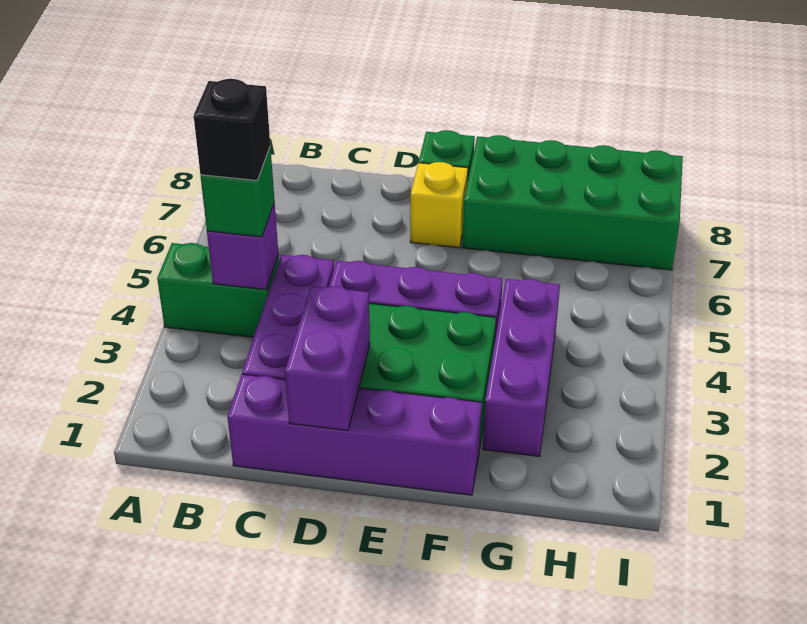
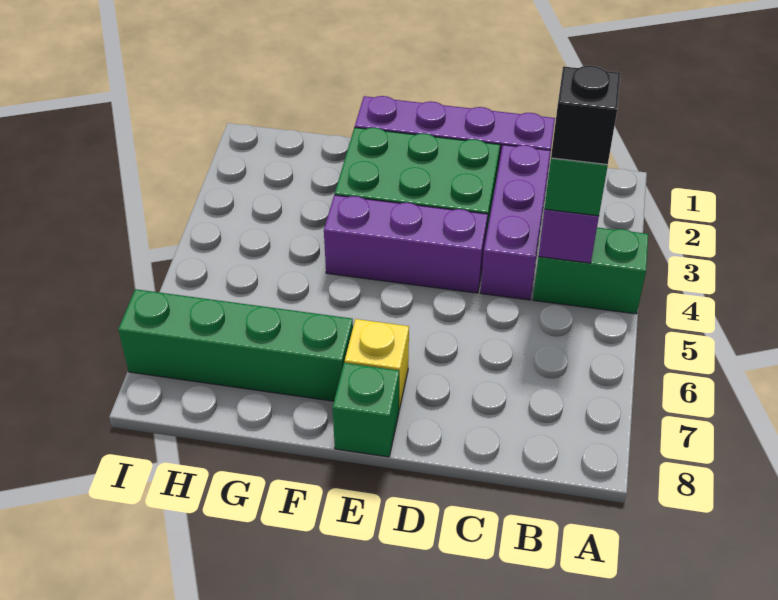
purple 1x2 brick [285,286,370,430] -> none
green 2x4 brick [462,135,683,270] -> green 1x4 brick [118,289,353,401]
purple 1x3 brick [483,279,560,456] -> none

